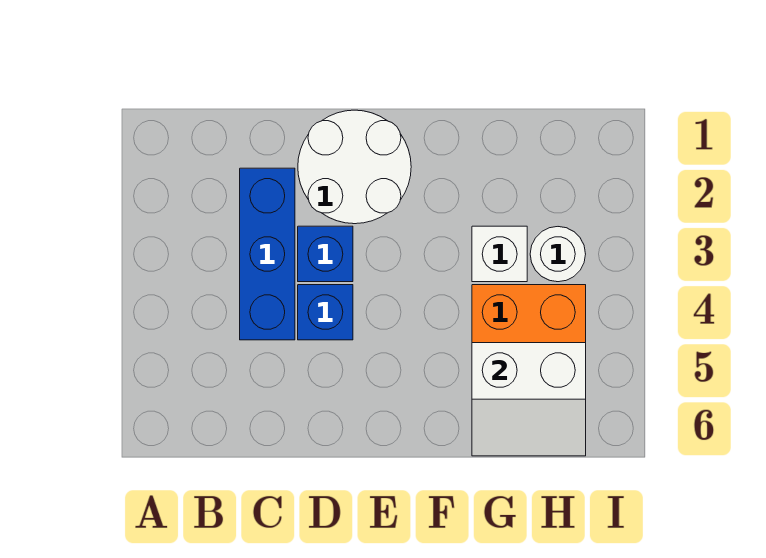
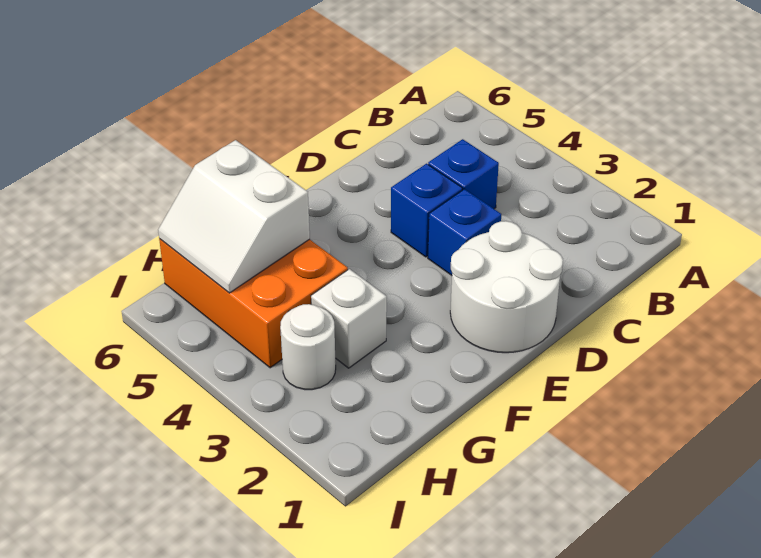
blue 1x3 brick [240,168,295,340] -> blue 1x1 brick [428,139,499,209]
white 2x2 slope [472,343,586,456] -> white 2x2 slope turned to [158,140,310,293]

